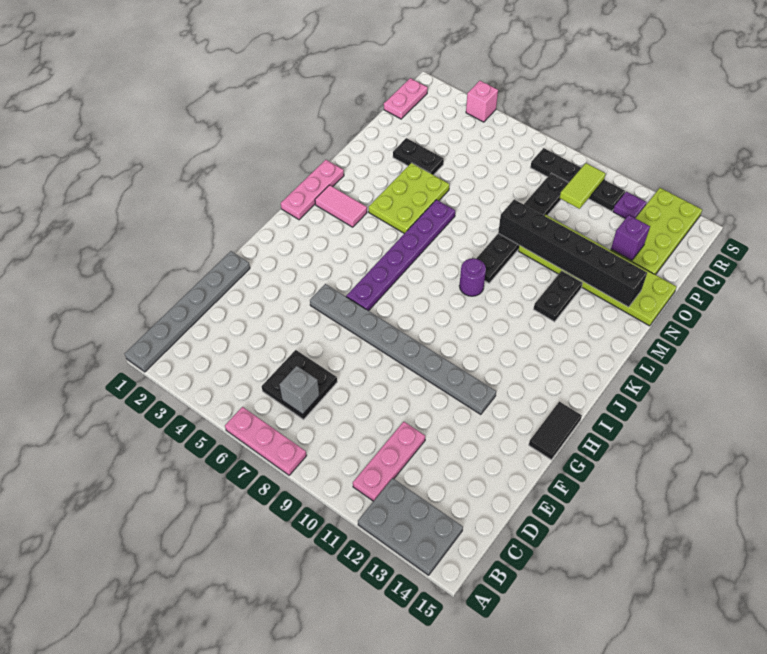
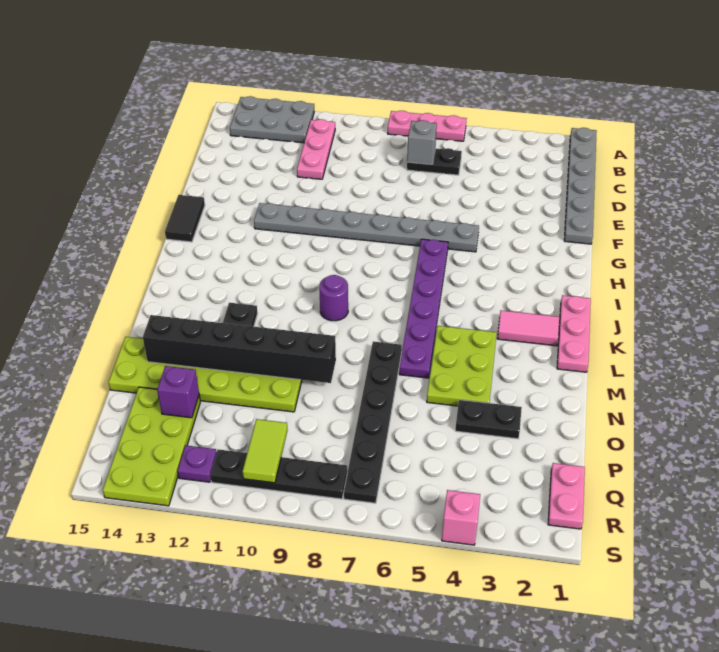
black 2x2 plate [262,350,337,419] -> black 1x2 plate [407,148,462,175]
black 1x6 plate [476,173,569,283] -> black 1x6 plate moved to [344,341,402,503]

